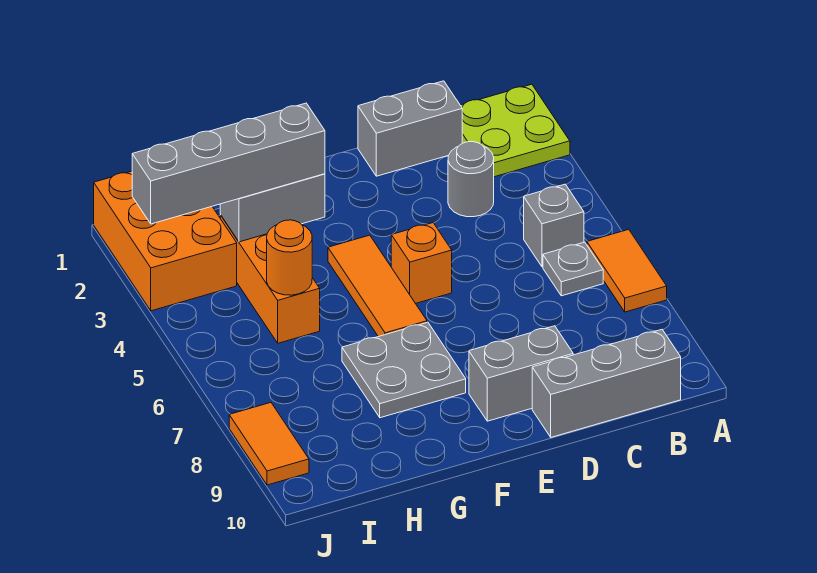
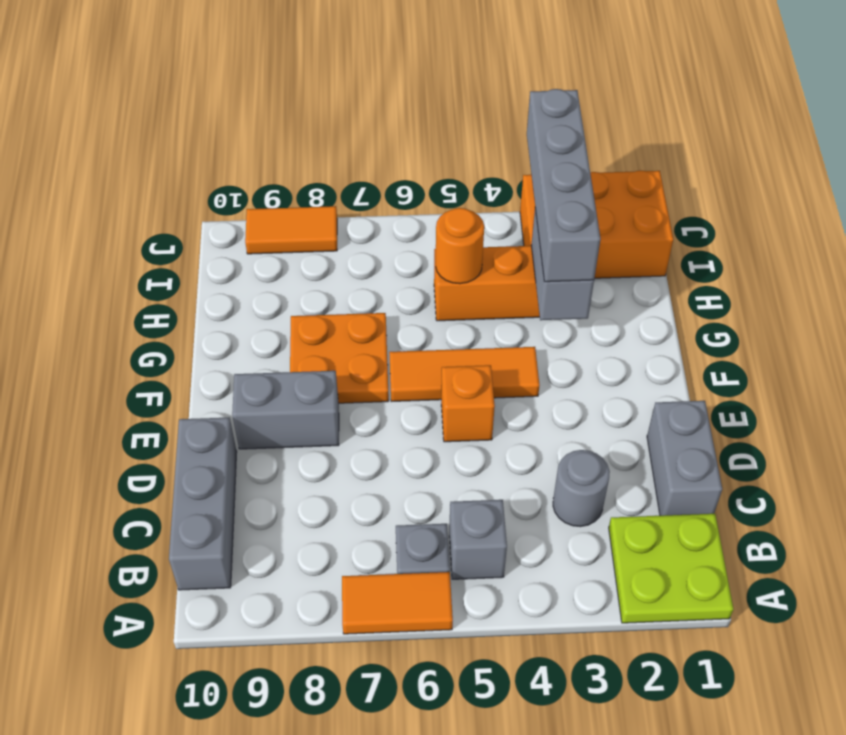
grey 1x2 brick [469,326,573,421] -> grey 1x2 brick turned to [232,371,339,449]
grey 2x2 plate [342,322,466,418] -> orange 2x2 plate [290,313,389,403]

